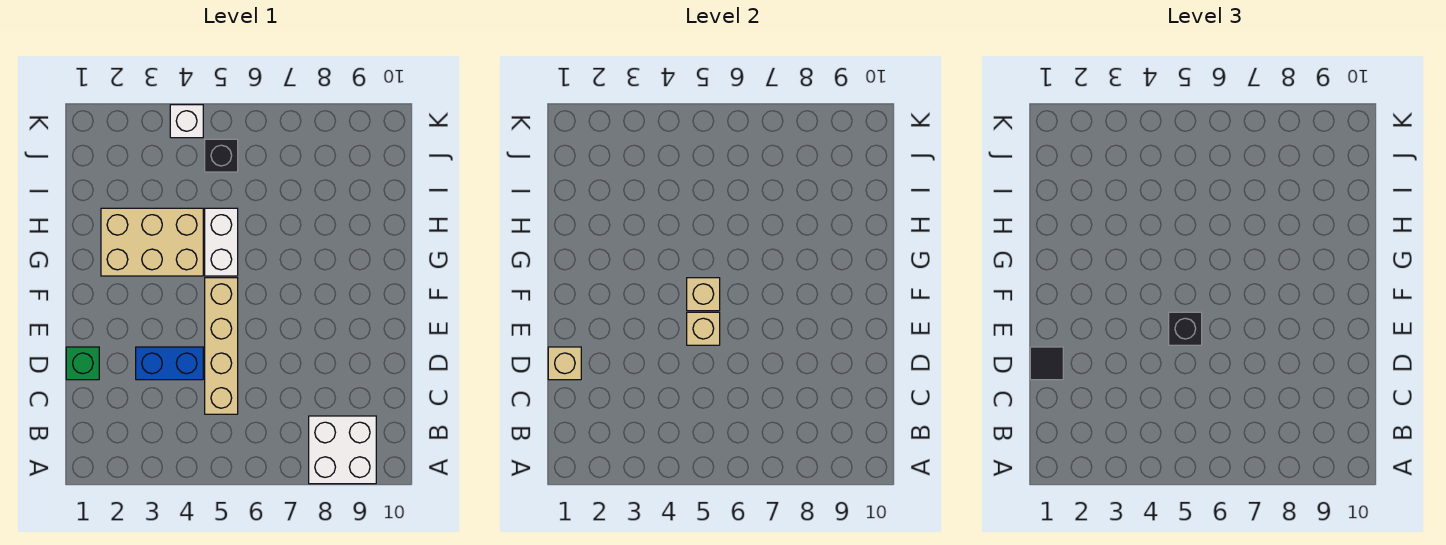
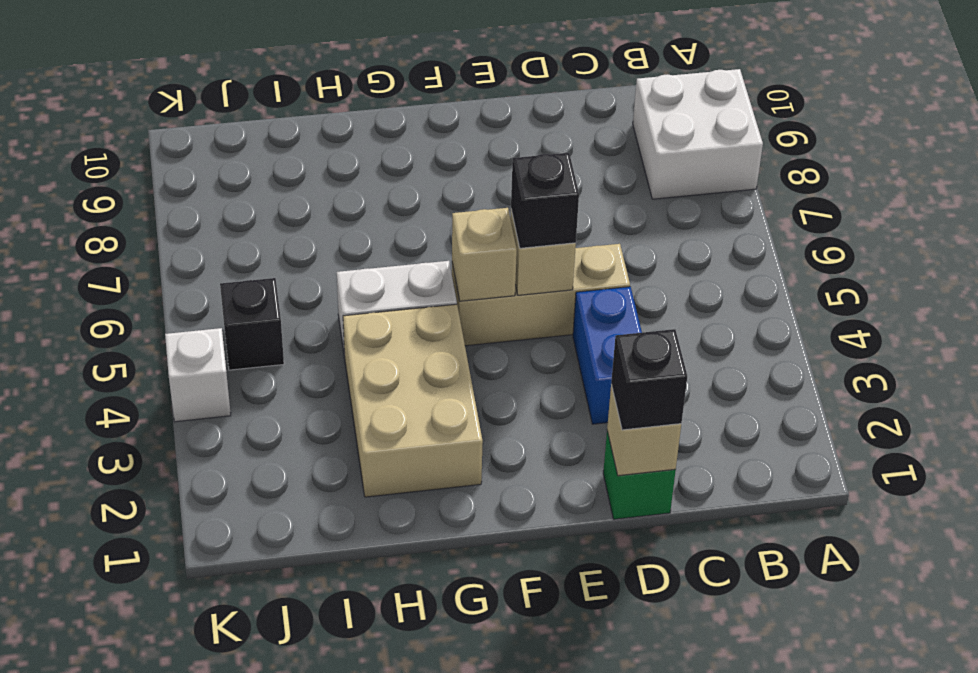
tan 1x4 brick [205,278,238,414] -> tan 1x3 brick [452,244,630,346]
black 1x1 tile [1030,347,1063,380] -> black 1x1 brick [611,329,687,430]

